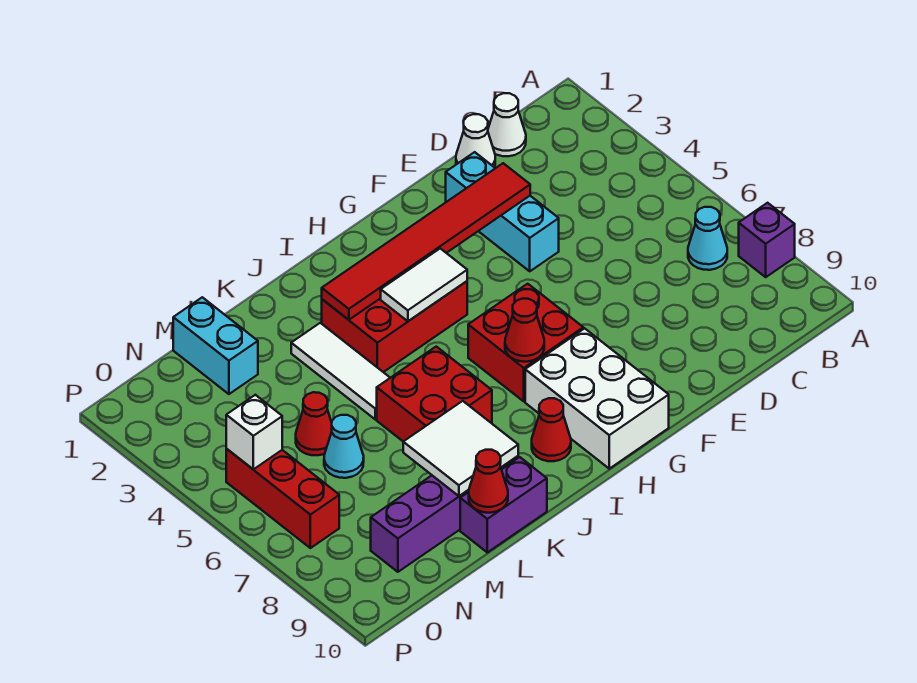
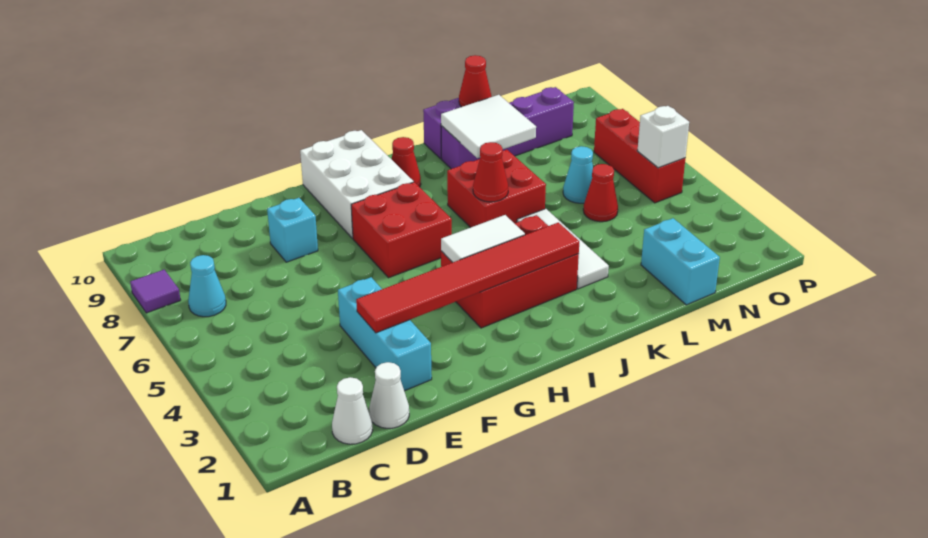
purple 1x1 brick [739,203,795,277] -> purple 1x1 tile [130,270,180,313]
none -> cyan 1x1 brick [267,198,318,262]
red 1x1 cone [505,299,544,362] -> red 1x1 cone moved to [473,142,508,202]

